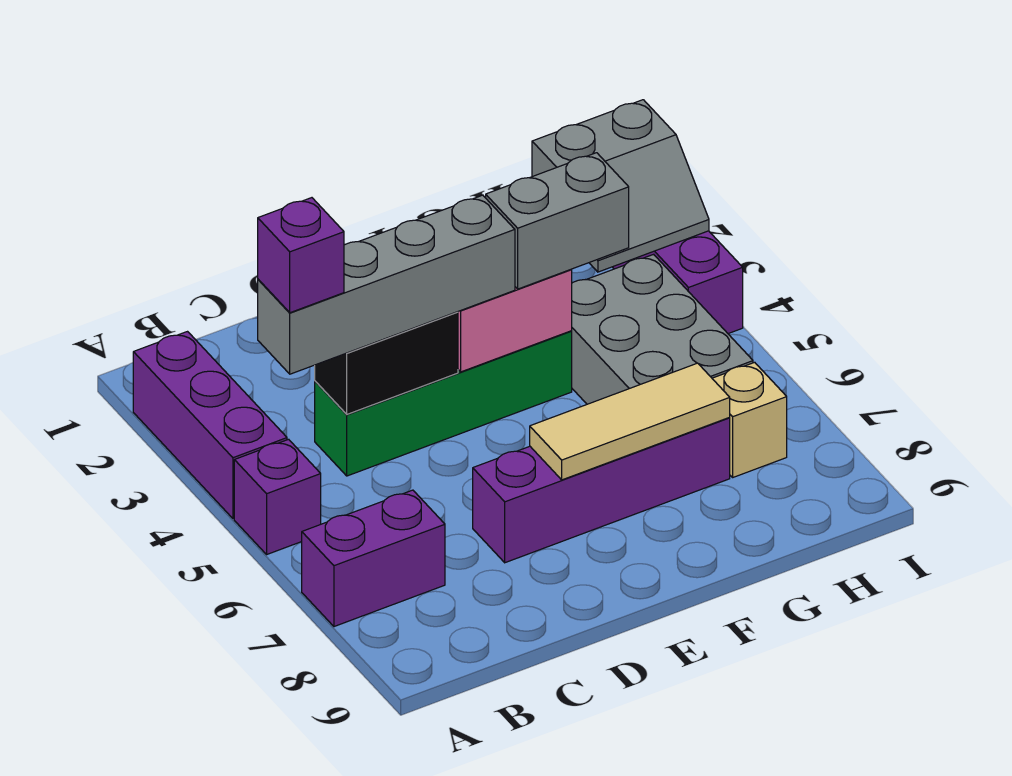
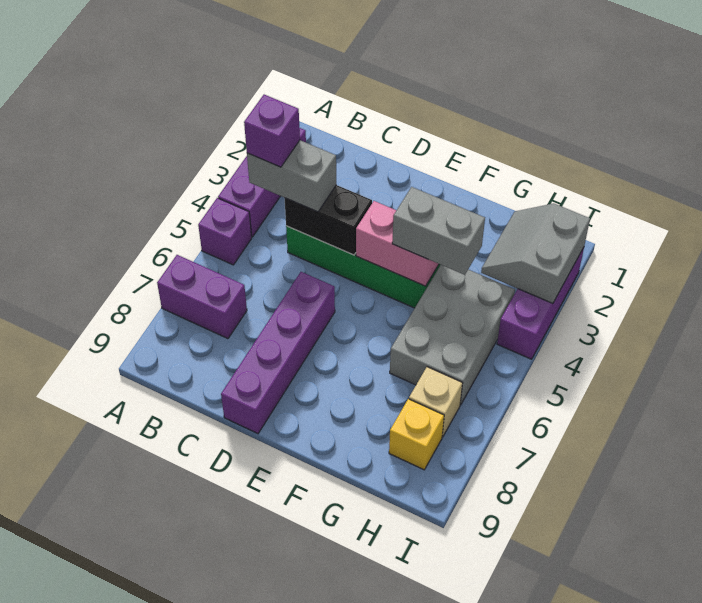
grey 1x4 brick [258,195,515,374] -> grey 1x2 brick [247,140,336,212]
purple 1x4 brick [473,418,730,563] -> purple 1x4 brick turned to [221,272,335,434]
tan 1x3 tile [530,363,730,480] -> none
grey 2x2 slope [532,100,709,272] -> grey 2x2 slope turned to [481,204,590,303]
none -> yellow 1x1 brick [389,399,444,470]

